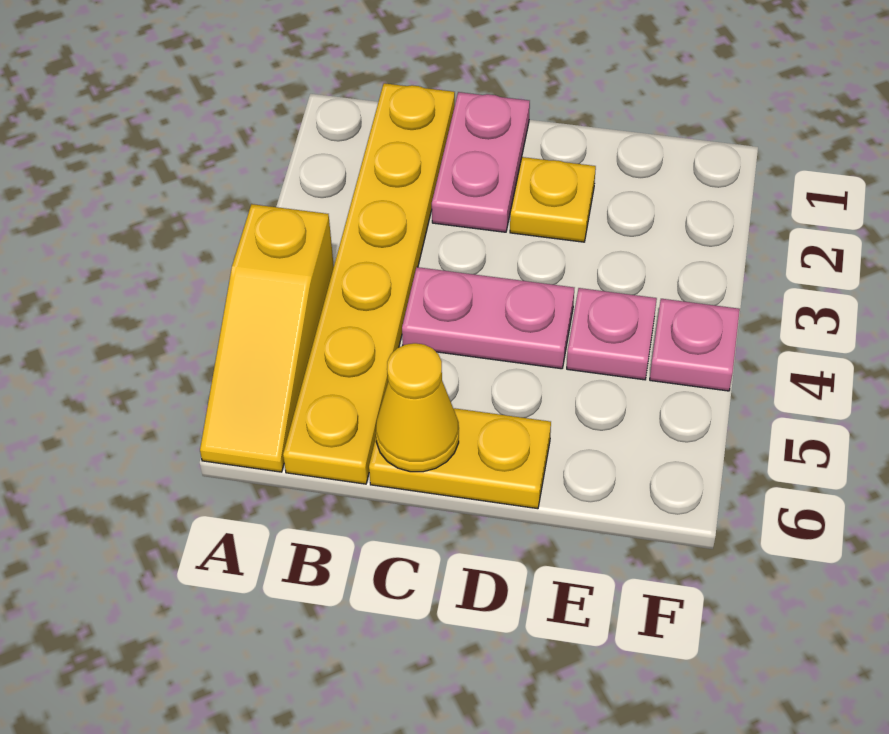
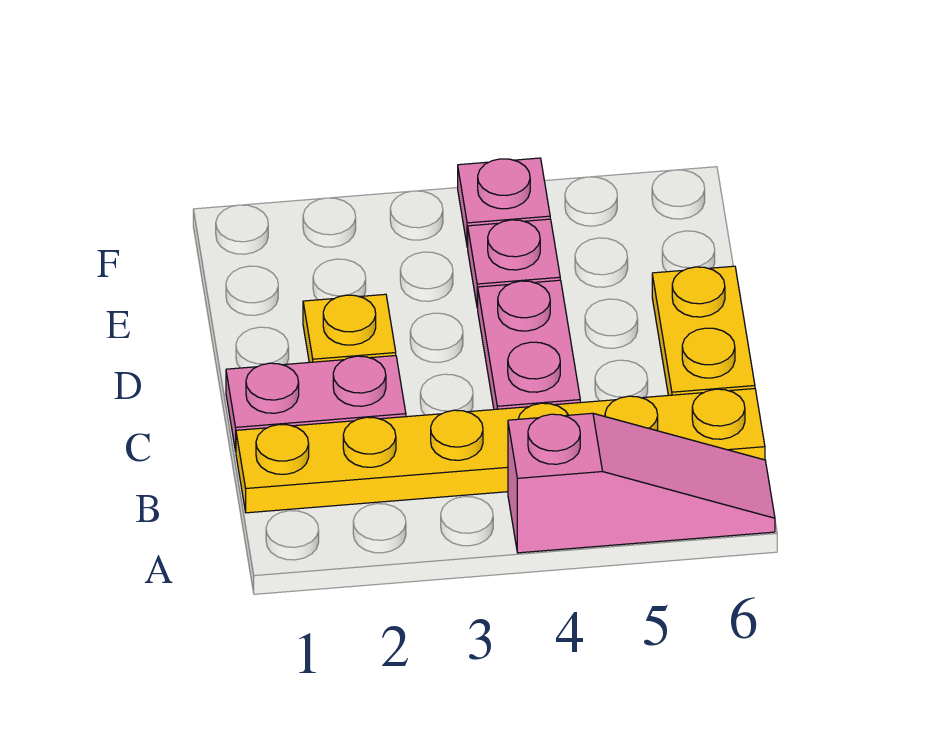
yellow 1x3 slope [200,204,334,472] -> pink 1x3 slope [508,413,775,553]
yellow 1x1 cone [376,343,459,472] -> none

